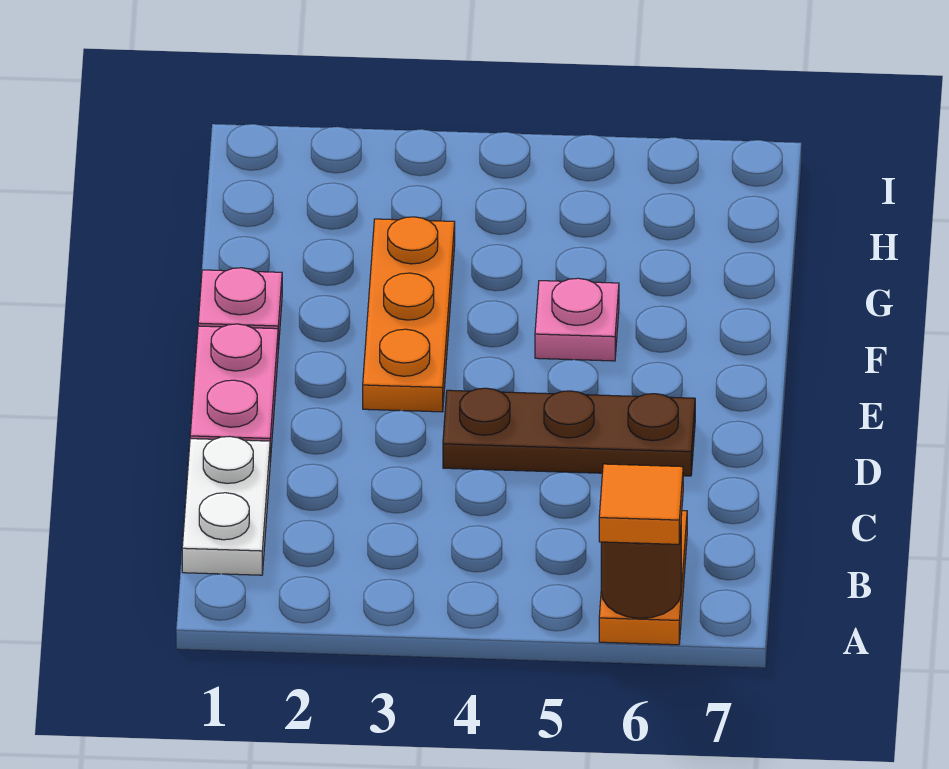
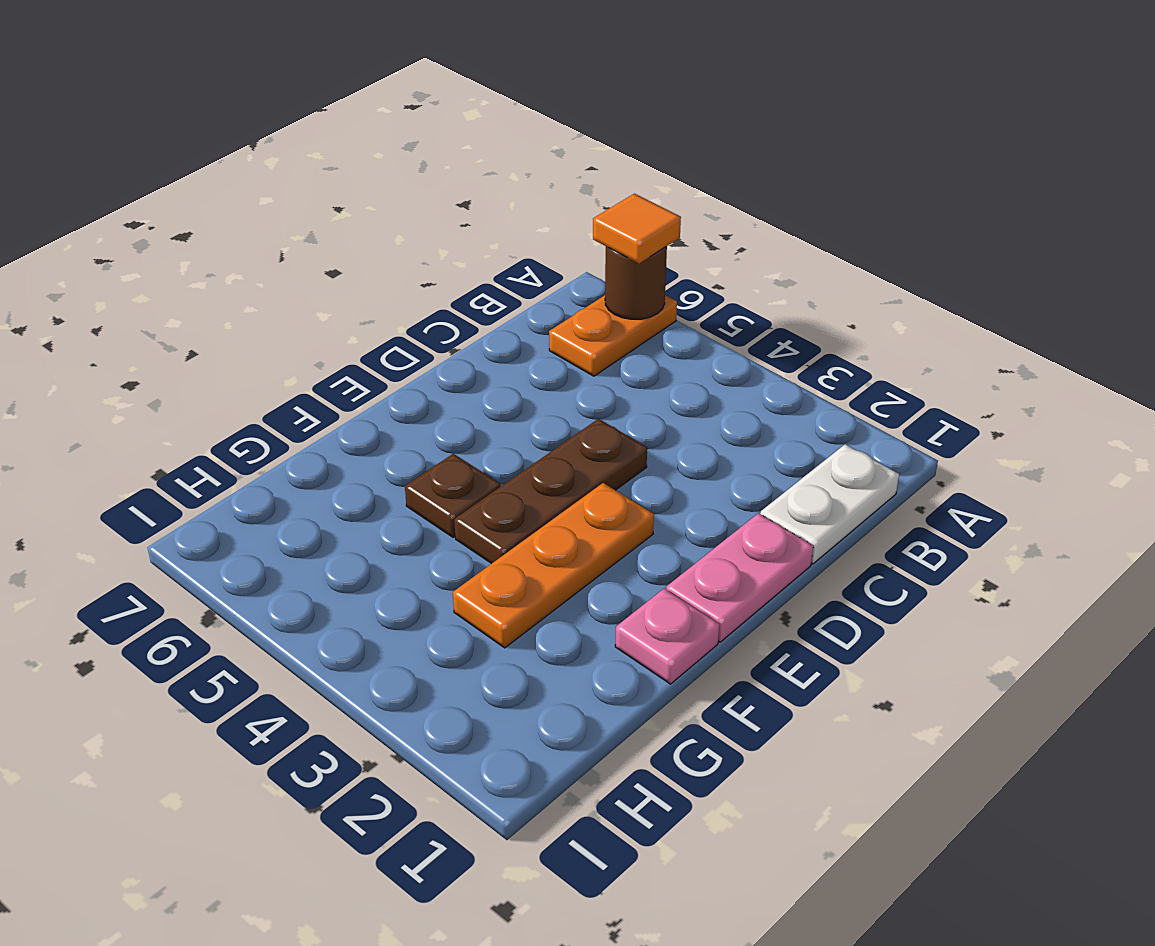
brown 1x3 plate [443,388,695,476] -> brown 1x3 plate turned to [454,419,647,564]
pink 1x1 plate [535,278,619,361] -> brown 1x1 plate [405,454,500,537]

